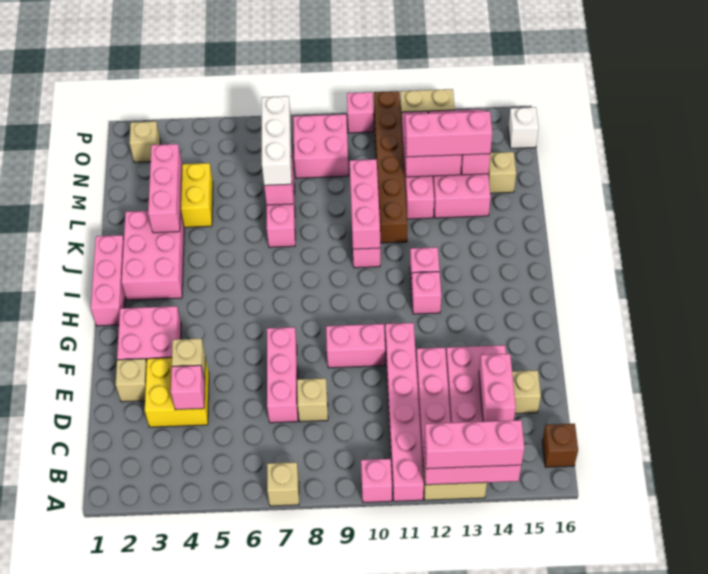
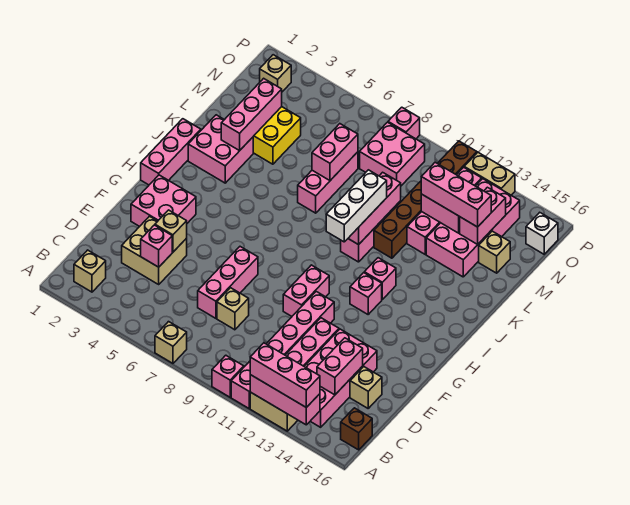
yellow 2x2 brick [145,357,209,427] -> tan 2x2 brick [122,216,187,284]
tan 1x1 brick [116,359,147,402] -> tan 1x1 brick moved to [74,250,106,292]
pink 1x2 brick [326,324,385,368] -> pink 1x2 brick turned to [283,265,329,316]
pink 2x3 brick [121,210,184,300] -> pink 2x2 brick [188,115,253,183]
white 1x3 brick [262,96,292,186] -> white 1x3 brick moved to [326,170,387,242]
pink 1x1 brick [347,92,374,133] -> pink 1x1 brick moved to [388,107,420,139]

